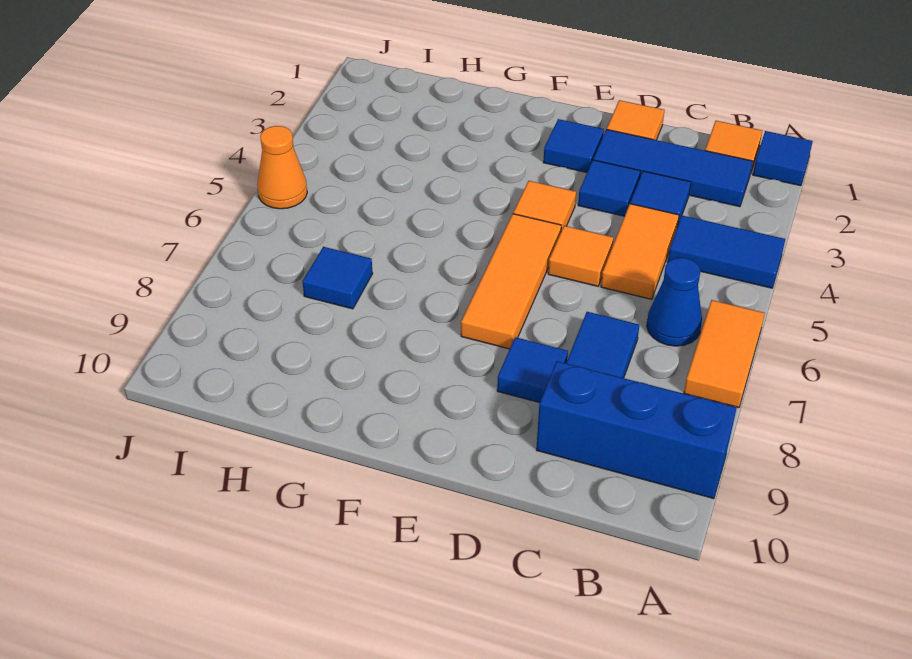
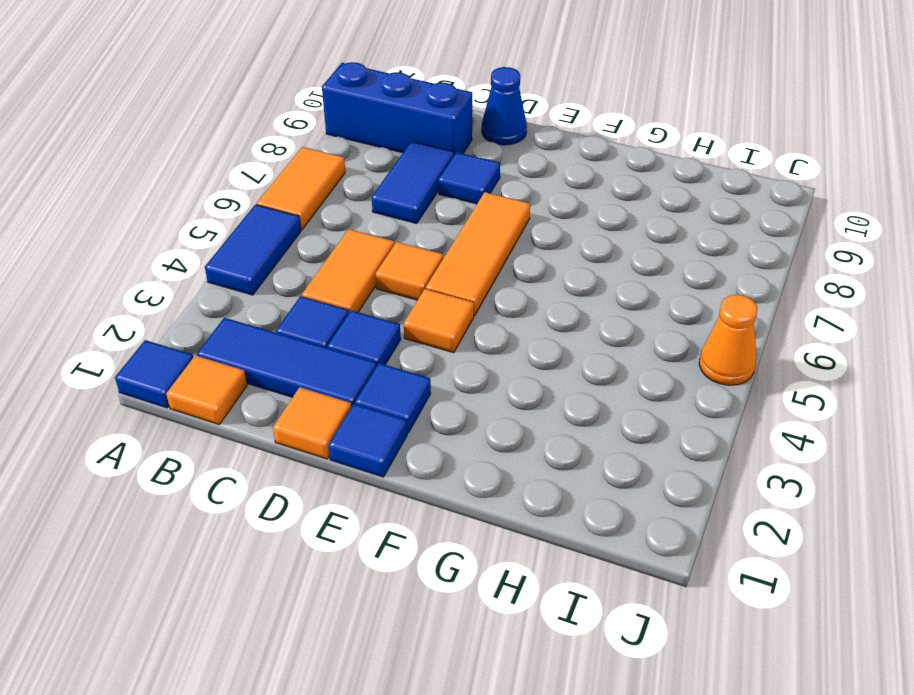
blue 1x2 tile [668,216,785,288] -> blue 1x2 tile turned to [205,204,301,295]
blue 1x1 cone [647,258,702,346] -> blue 1x1 cone moved to [482,67,527,145]
blue 1x1 tile [303,247,373,309] -> blue 1x1 tile moved to [328,404,407,477]

